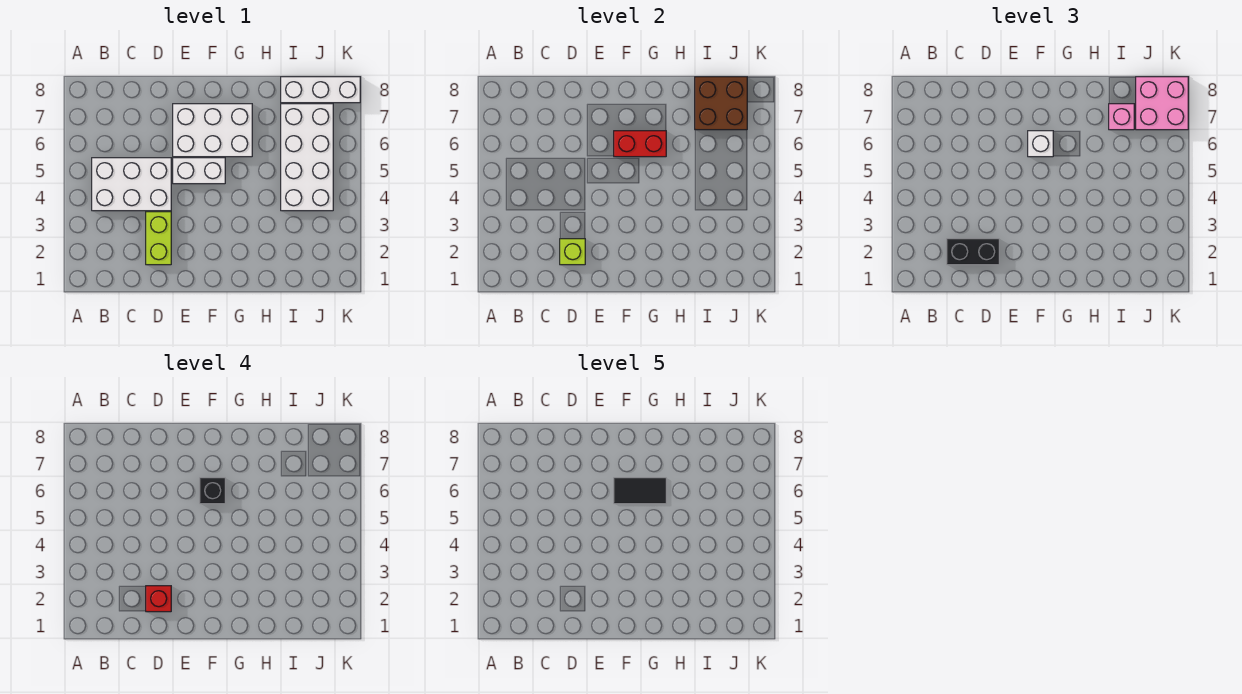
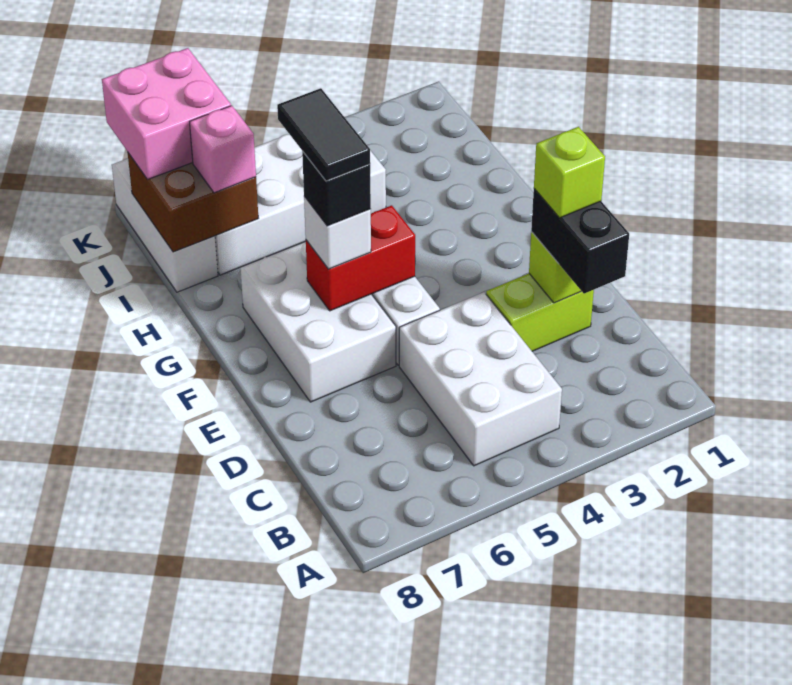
red 1x1 brick [146,586,171,612] -> lime 1x1 brick [534,127,605,218]
red 1x2 brick [614,131,666,157] -> red 1x2 brick turned to [305,205,415,311]

